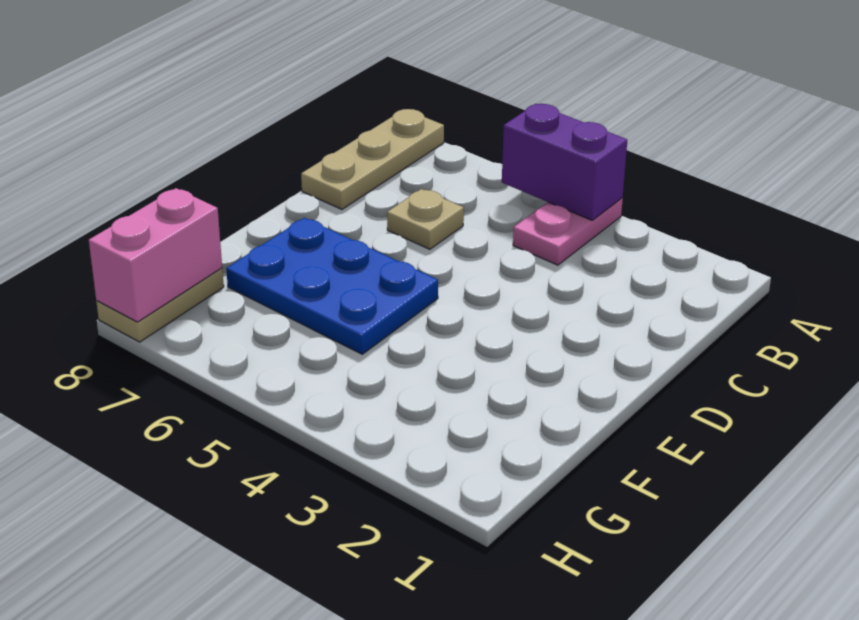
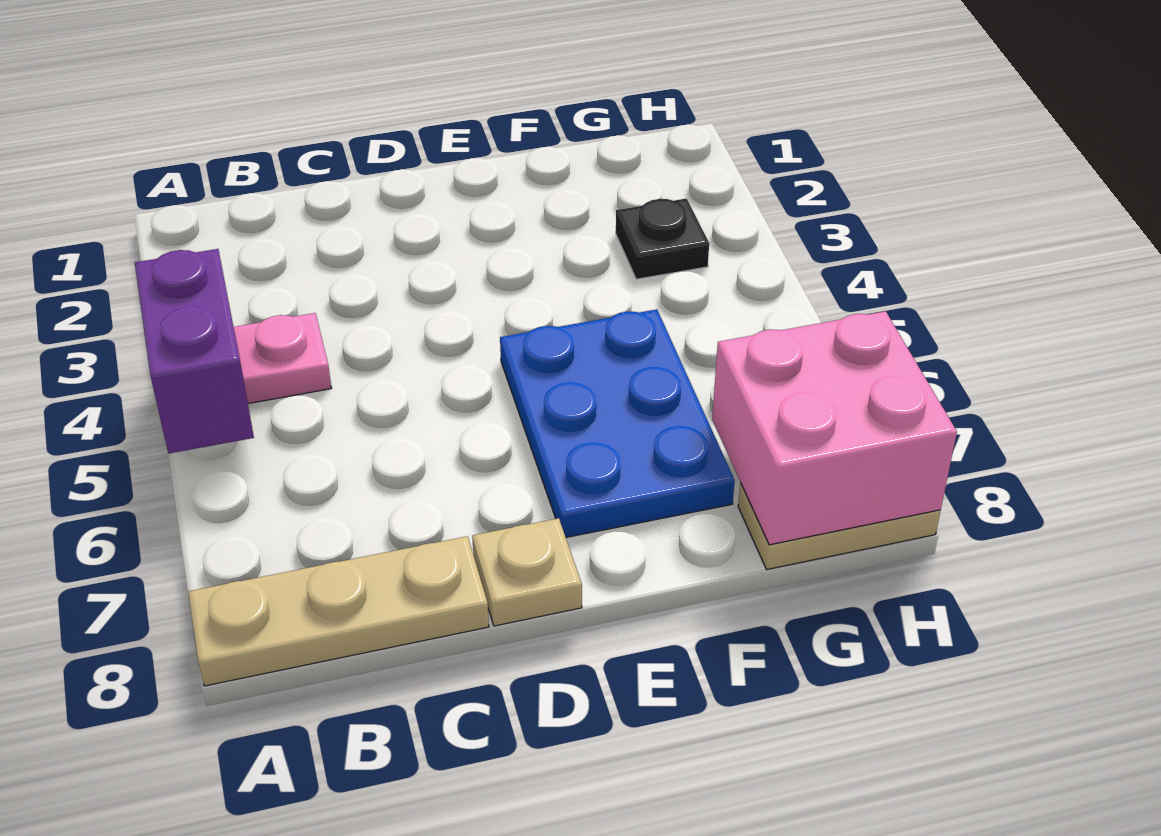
tan 1x1 plate [387,189,464,249] -> tan 1x1 plate moved to [472,518,582,626]
none -> black 1x1 plate [616,198,709,279]
pink 1x2 brick [89,188,222,322] -> pink 2x2 brick [712,311,957,545]

